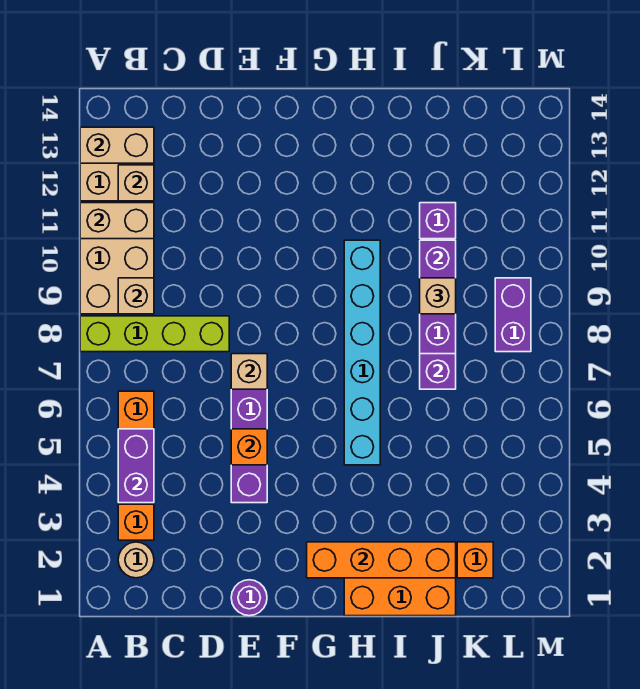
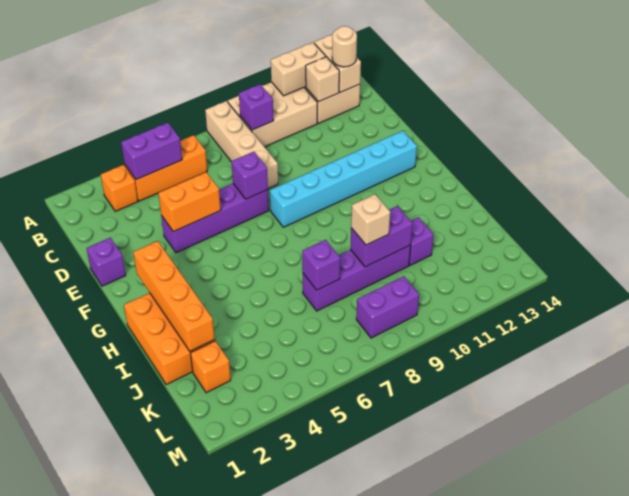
lime 1x4 brick [80,316,229,352] -> tan 1x4 brick [205,101,278,189]
tan 1x2 brick [80,203,154,239] -> tan 1x2 brick turned to [271,42,326,96]
tan 1x1 round brick [118,542,154,578] -> tan 1x1 round brick moved to [332,26,357,67]
tan 1x1 brick [118,278,154,314] -> purple 1x1 brick [239,84,274,130]
purple 1x1 round brick [231,580,267,616] -> purple 1x1 brick [87,238,126,286]
orange 1x1 brick [231,429,267,465] -> orange 1x2 brick [158,172,221,232]
tan 1x1 brick [231,354,267,389] -> purple 1x1 brick [231,152,268,199]
cyan 1x6 brick [344,240,380,465] -> cyan 1x6 brick moved to [270,131,417,227]

